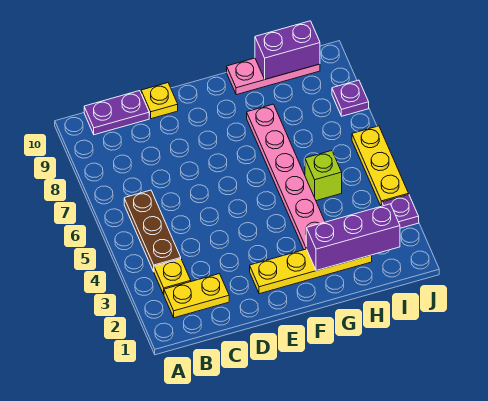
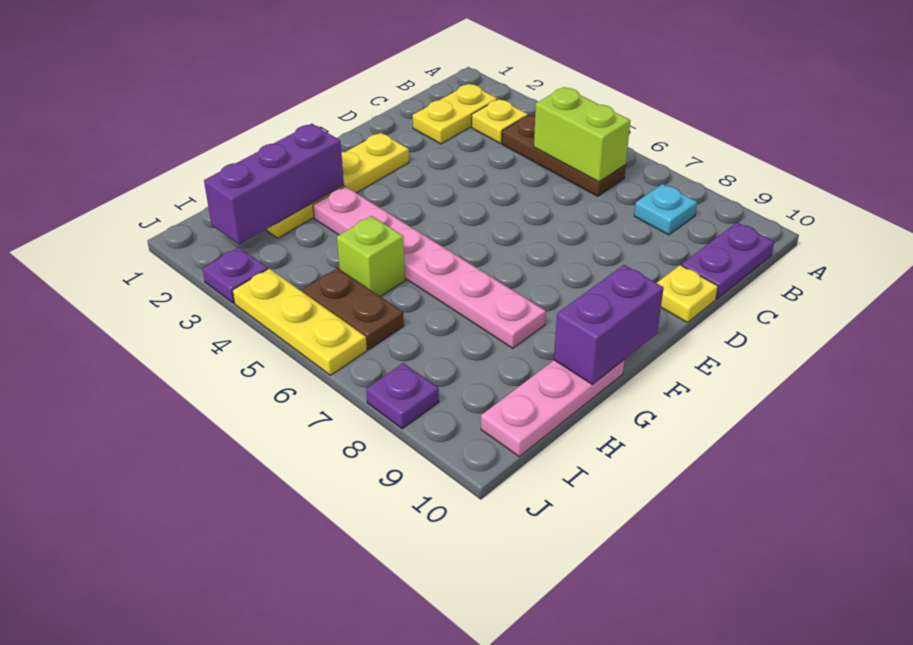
none -> lime 1x2 brick [534,87,630,182]
none -> cyan 1x1 plate [634,184,697,235]
purple 1x2 brick [255,21,320,79] -> purple 1x2 brick moved to [554,265,664,385]
none -> brown 1x2 plate [302,268,404,349]

